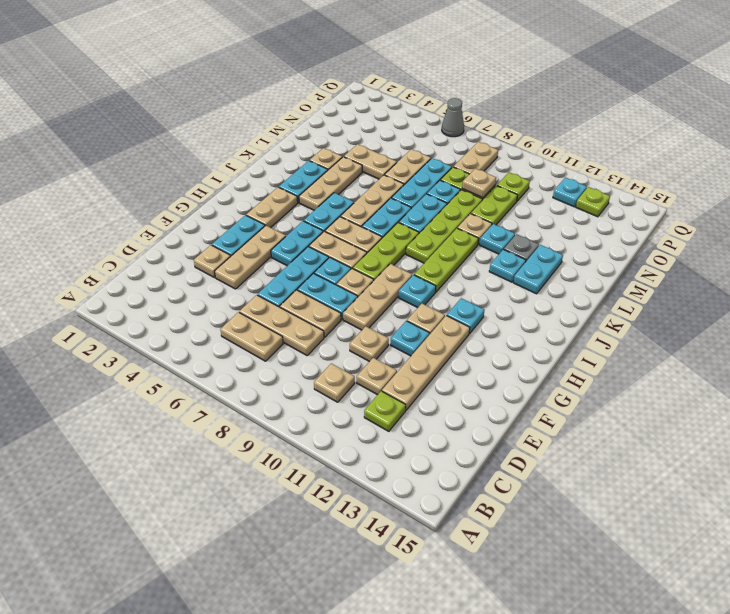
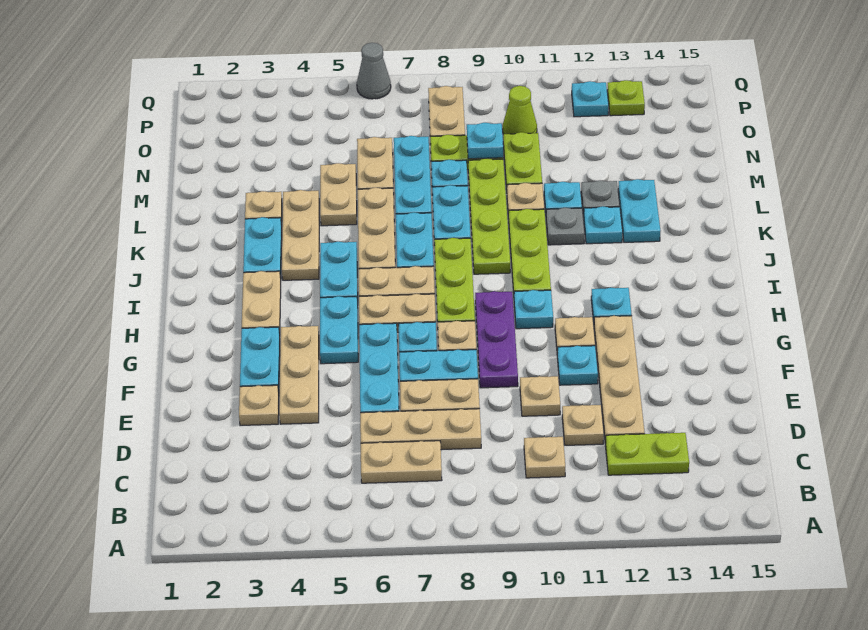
lime 1x1 plate [364,391,406,431] -> lime 1x2 plate [605,433,689,475]
tan 1x3 plate [343,264,412,330] -> purple 1x3 plate [475,291,518,388]
none -> grey 1x1 plate [546,208,585,245]
tan 1x2 plate [344,144,397,179] -> tan 1x2 plate turned to [320,163,357,226]
tan 1x1 plate [462,168,496,198] -> cyan 1x1 plate [467,123,503,159]
lime 1x1 plate [497,172,530,201] -> lime 1x1 cone [503,86,537,134]

